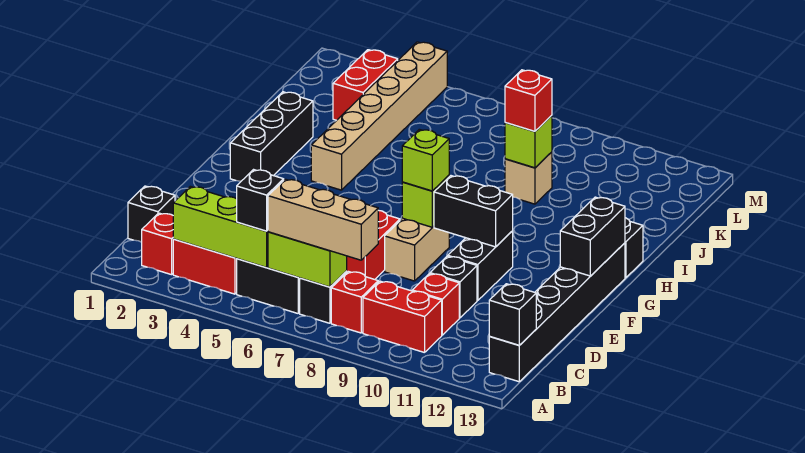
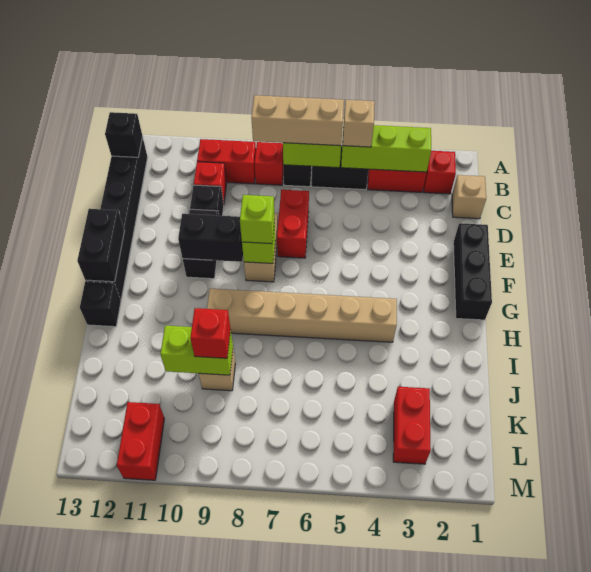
black 1x1 brick [237,170,284,231] -> tan 1x1 brick [343,100,375,147]
black 1x1 brick [128,186,175,242] -> tan 1x1 brick [452,175,486,219]
black 1x3 brick [230,92,313,181] -> black 1x3 brick moved to [453,223,492,320]
tan 1x6 brick [311,42,447,190] -> tan 1x6 brick turned to [207,289,397,342]
lime 1x1 brick [505,115,552,168] -> lime 1x2 brick [160,326,233,375]
none -> red 1x2 brick [117,402,164,480]

